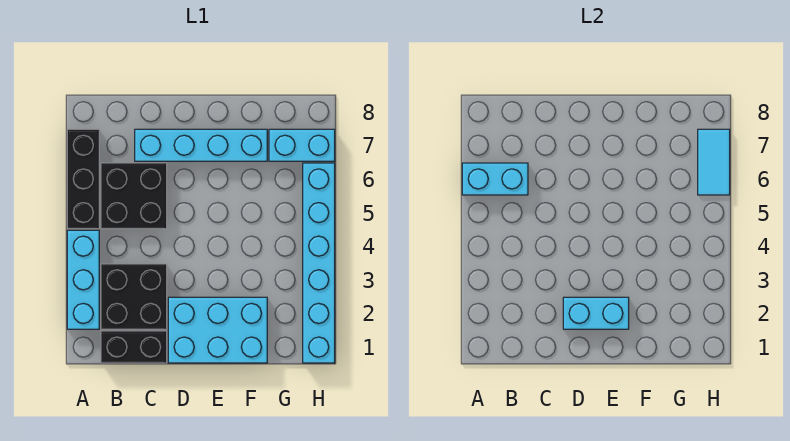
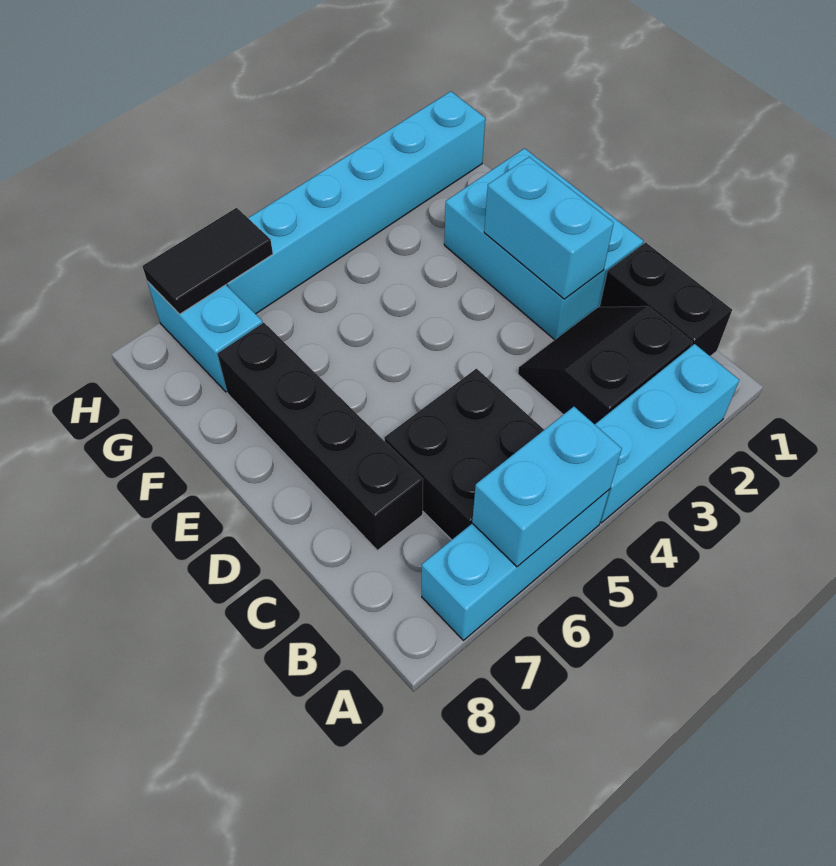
black 1x3 brick [67,129,99,229] -> cyan 1x3 brick [422,489,610,640]
cyan 1x2 brick [462,163,528,195] -> cyan 1x2 brick turned to [472,407,622,567]
black 2x2 brick [101,264,167,329] -> black 2x2 slope [518,306,692,424]
cyan 1x4 brick [135,129,267,161] -> black 1x4 brick [218,323,423,550]
cyan 1x2 tile [698,129,730,195] -> black 1x2 tile [143,208,273,314]

